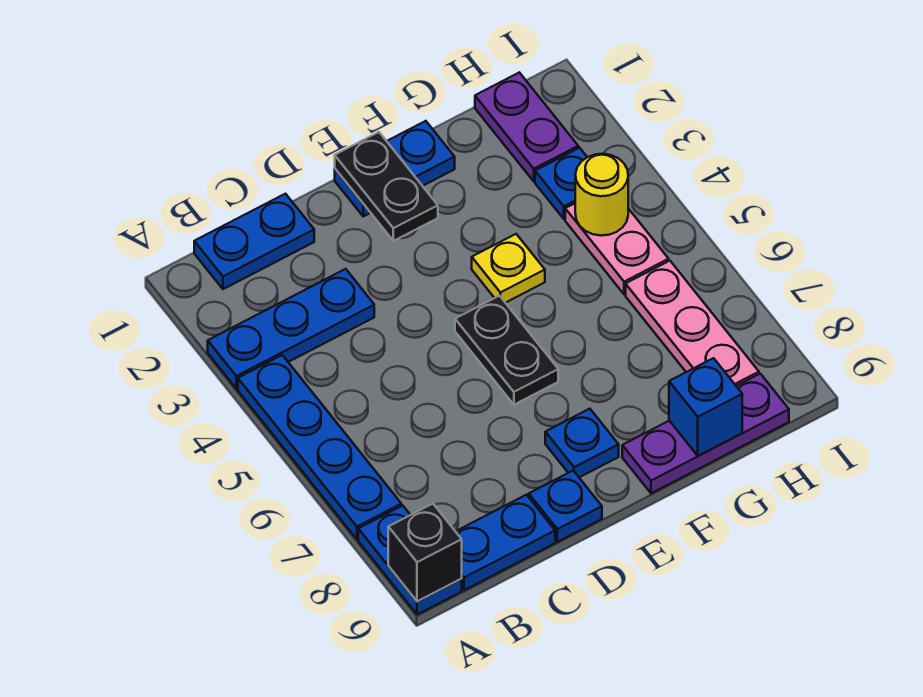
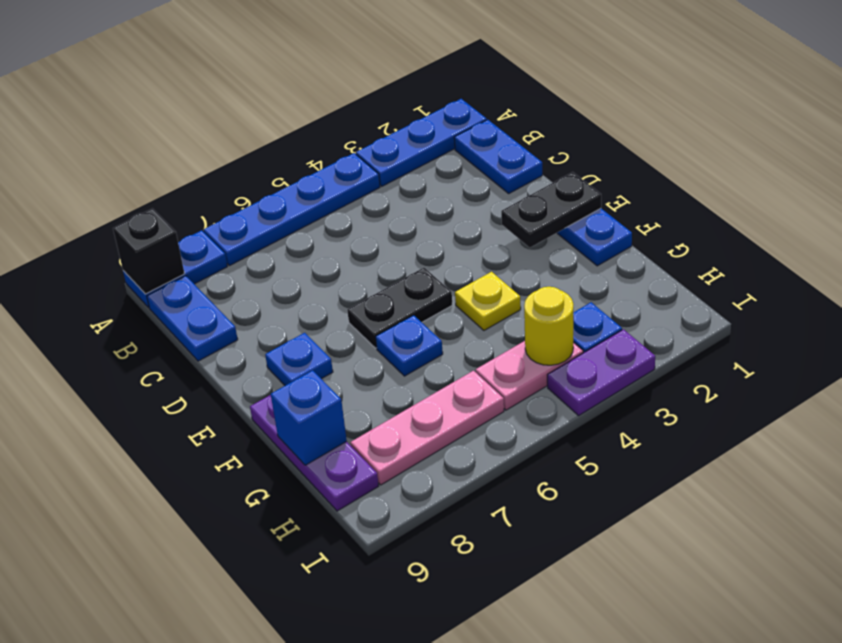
blue 1x3 plate [208,269,374,389] -> blue 1x3 plate turned to [356,99,487,186]
blue 1x1 plate [529,471,602,542] -> blue 1x1 plate moved to [376,315,443,376]
purple 1x2 plate [475,72,578,181] -> purple 1x2 plate moved to [547,329,655,416]

